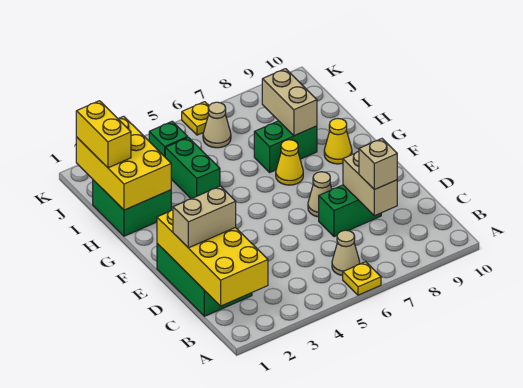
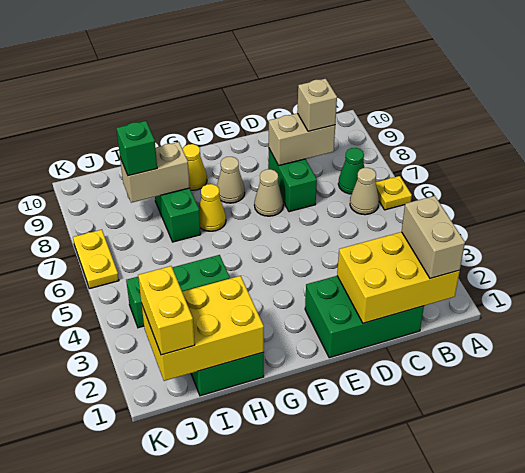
yellow 2x4 brick [157,210,268,306] -> yellow 2x3 brick [337,232,460,323]
none -> green 1x1 cone [338,148,364,194]
tan 1x2 brick [173,186,236,248] -> tan 1x2 brick moved to [402,196,465,279]
yellow 1x2 brick [76,101,131,168] -> yellow 1x2 brick turned to [138,266,195,355]
none -> green 1x1 brick [117,121,157,176]
tan 1x1 cone [203,102,231,148] -> tan 1x1 cone moved to [217,157,245,203]
yellow 1x1 plate [182,102,209,135] -> yellow 1x2 plate [73,230,119,289]

